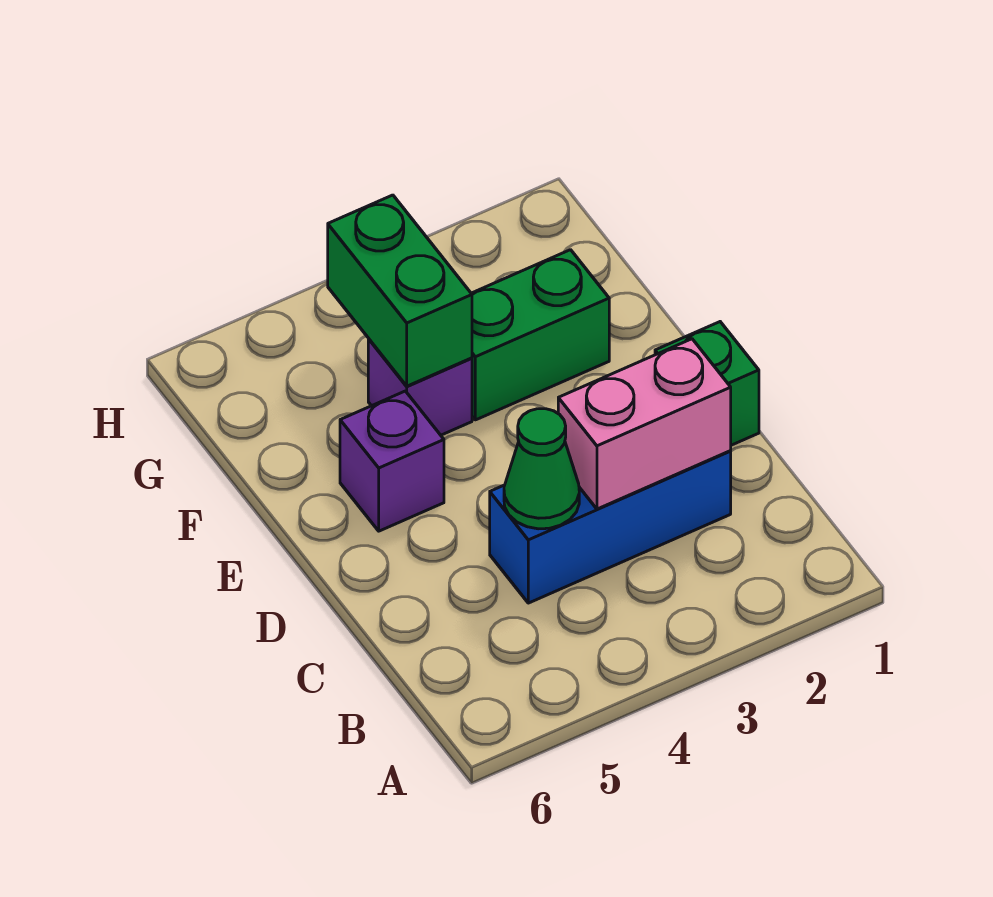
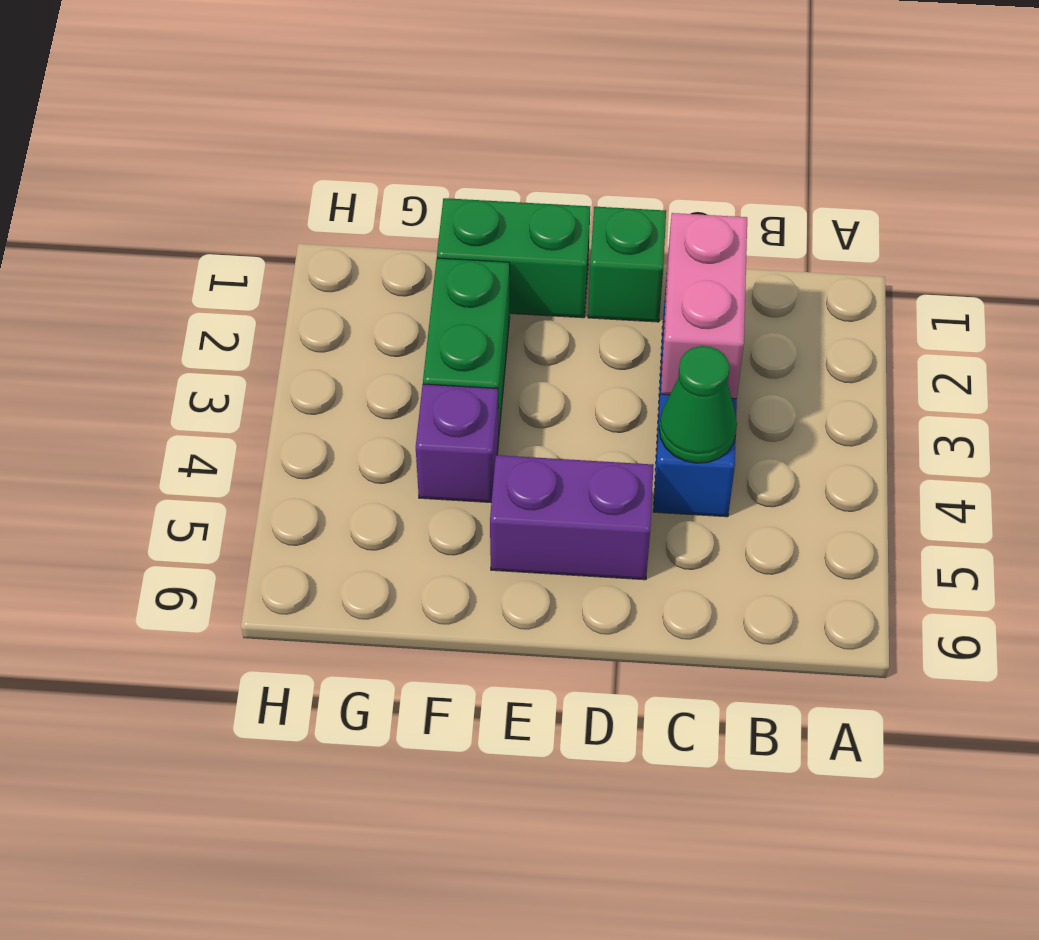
purple 1x1 brick [340,391,444,531] -> purple 1x2 brick [490,455,654,580]
green 1x2 brick [328,195,472,386] -> green 1x2 brick moved to [437,198,590,318]

